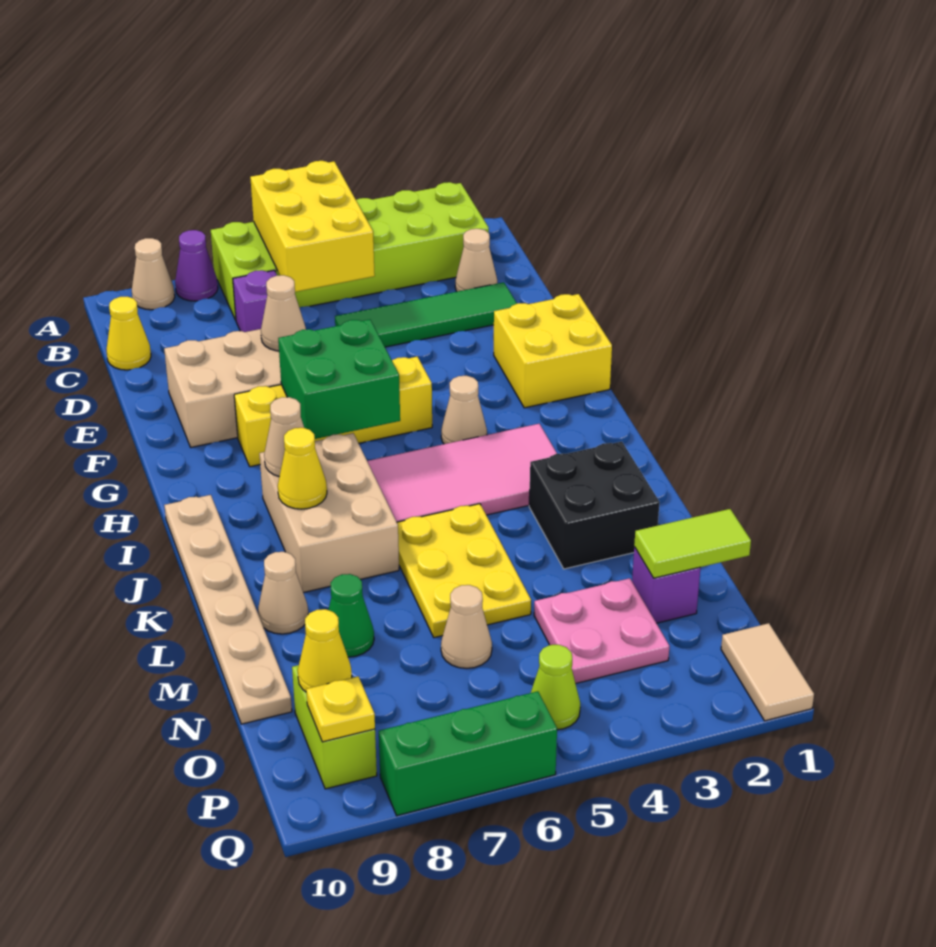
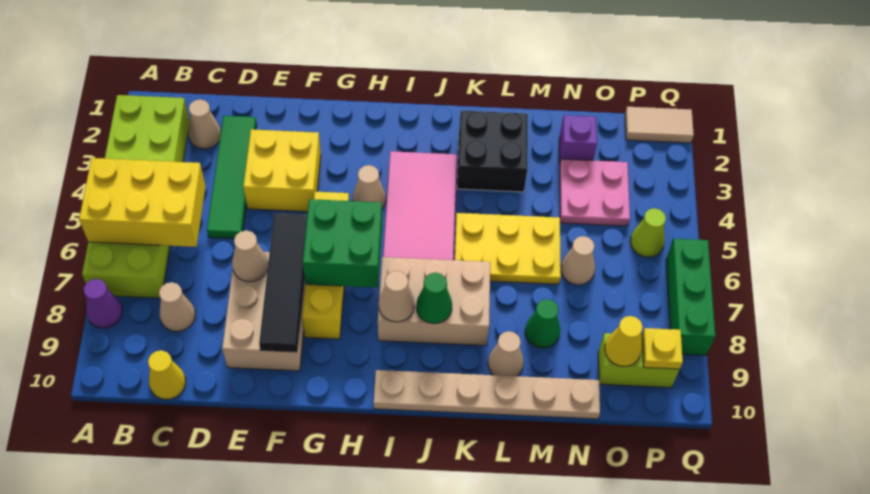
tan 1x1 cone [132,238,175,310] -> tan 1x1 cone moved to [159,282,195,332]
purple 1x1 brick [233,270,277,332] -> none
yellow 2x2 brick [494,294,612,408] -> yellow 2x2 brick moved to [243,129,321,212]
none -> black 1x4 tile [259,213,307,352]
yellow 1x1 cone [278,428,327,509] -> green 1x1 cone [416,273,452,324]
lime 1x2 tile [634,509,751,578] -> none

